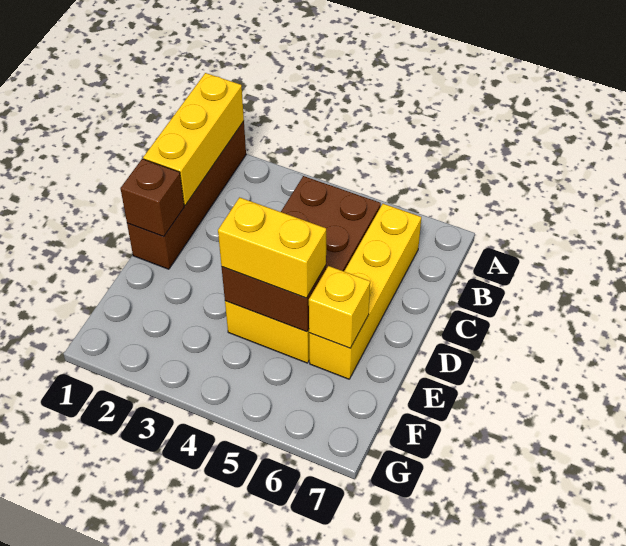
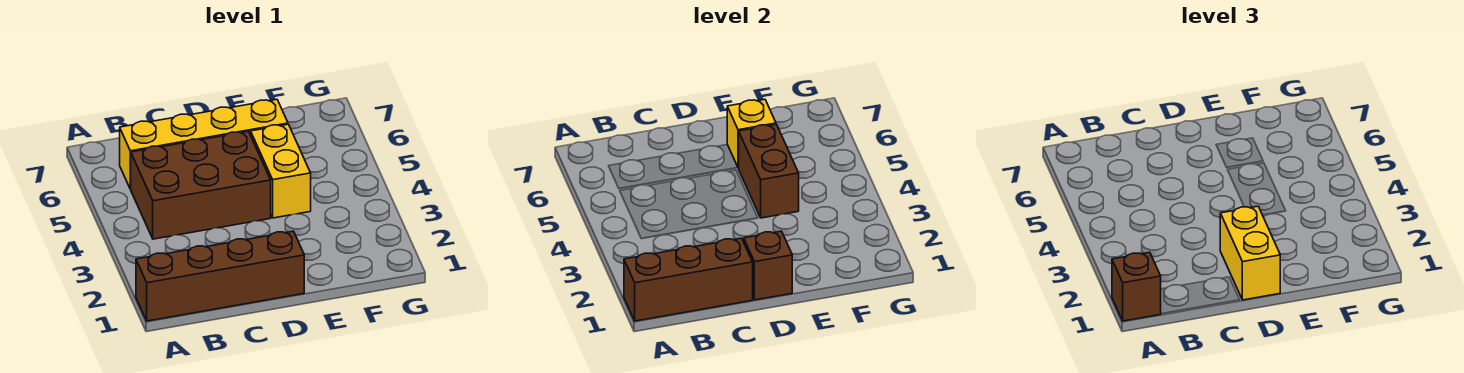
yellow 1x3 brick [143,73,244,205] -> brown 1x3 brick [624,238,753,321]
none -> brown 1x1 brick [1112,252,1161,321]
yellow 1x2 brick [218,197,326,298] -> yellow 1x2 brick moved to [1220,206,1280,300]

